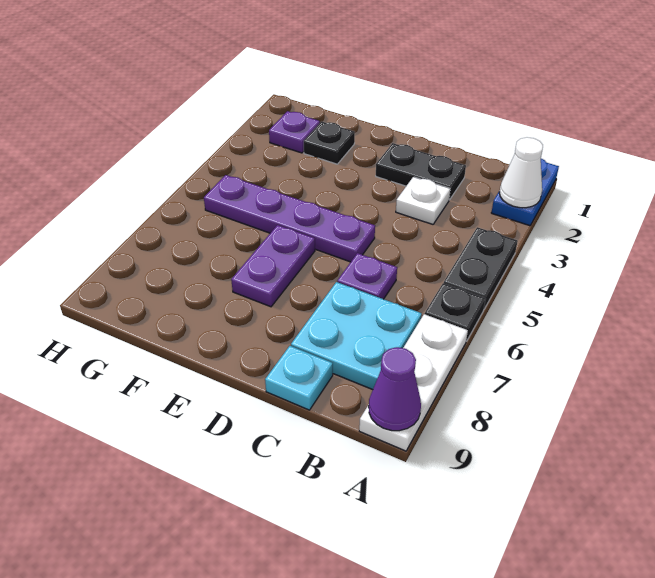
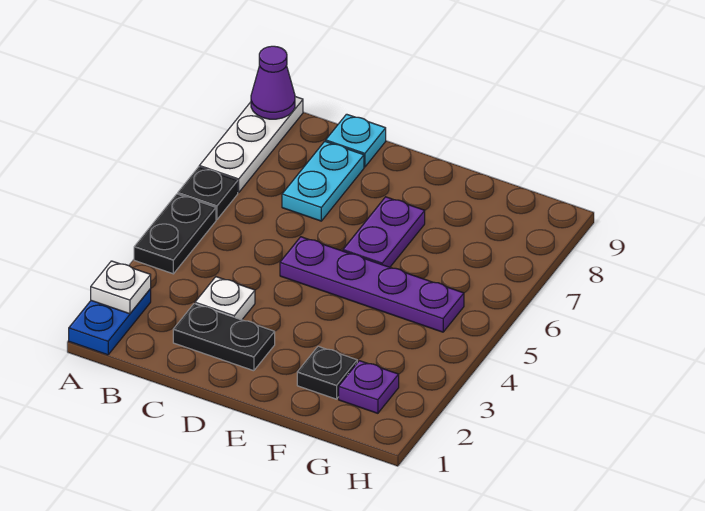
white 1x1 cone [499,137,543,208] -> white 1x1 plate [91,261,151,314]
cyan 2x2 plate [291,282,422,390] -> cyan 1x2 plate [282,141,364,221]
purple 1x1 plate [337,253,397,299] -> none

